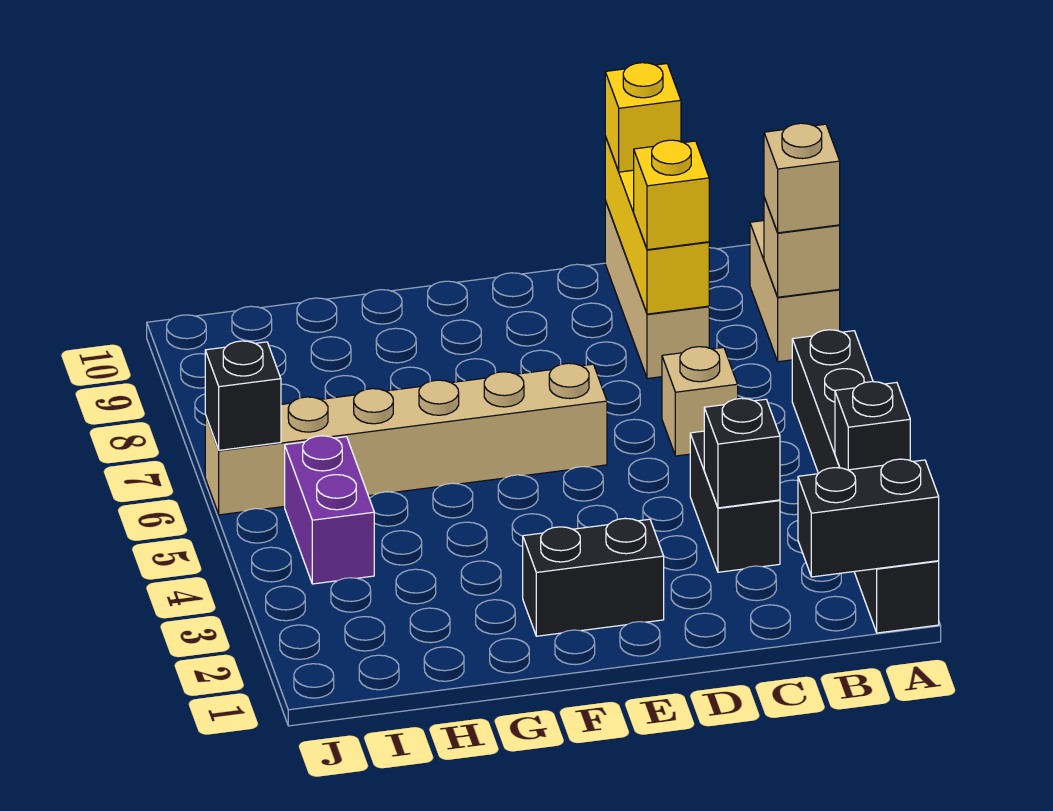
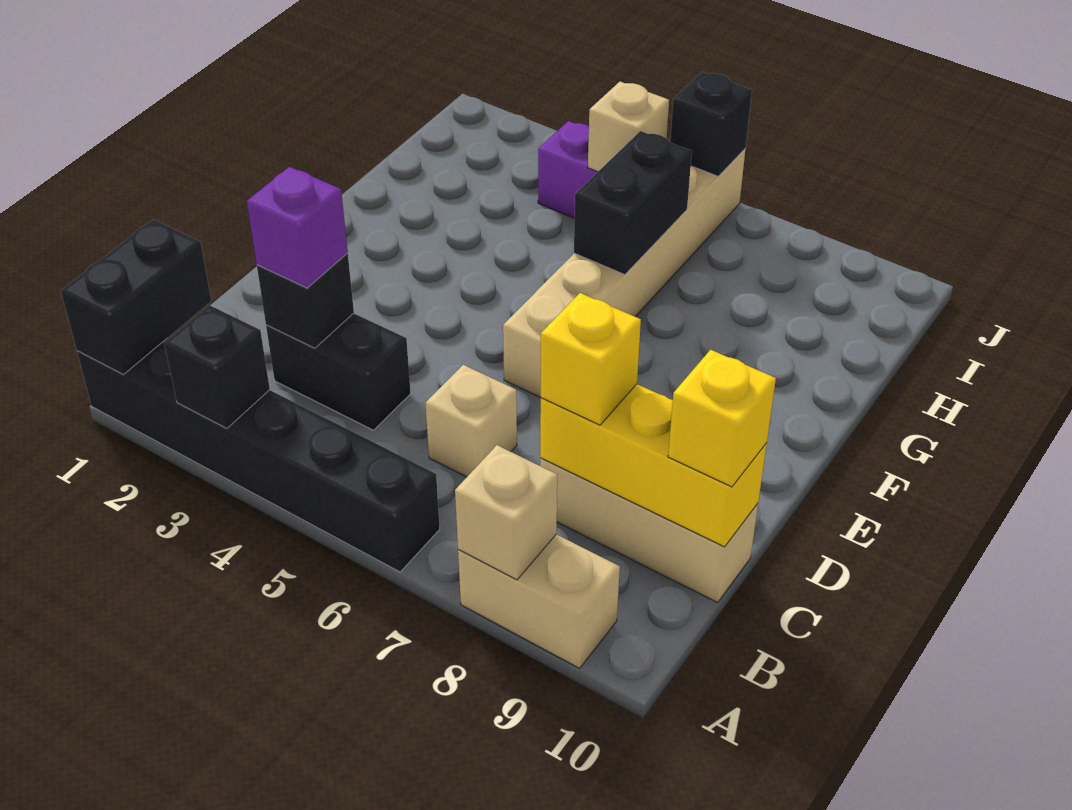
tan 1x1 brick [764,123,840,233] -> tan 1x1 brick moved to [588,82,669,172]
none -> purple 1x1 brick [247,167,348,288]
black 1x2 brick [523,518,664,636] -> black 1x2 brick moved to [574,131,692,275]

